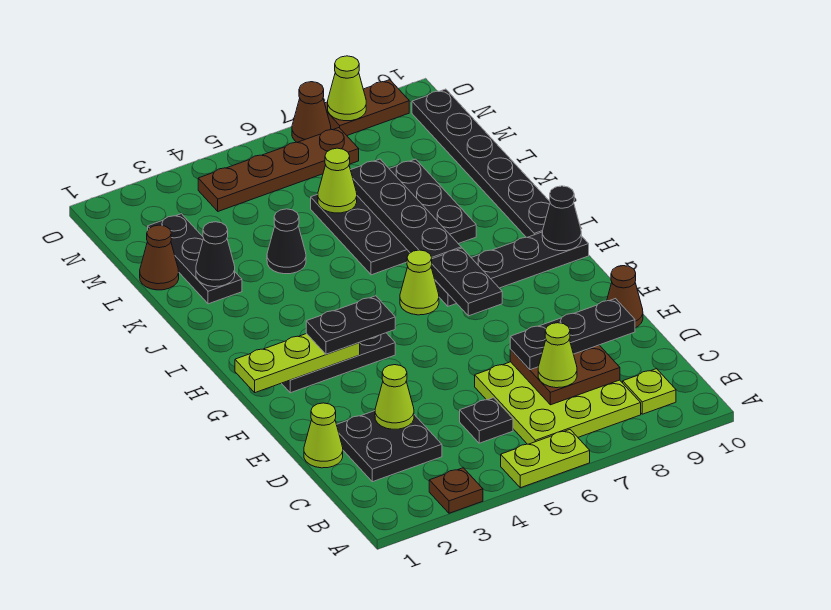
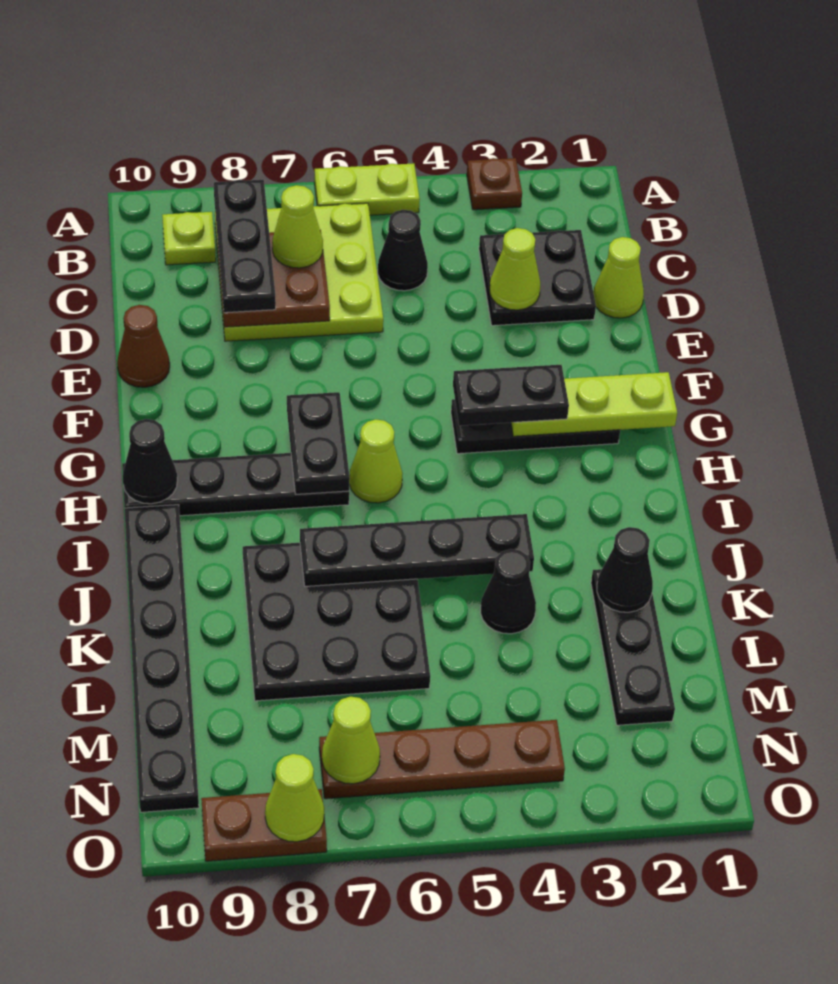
black 1x1 plate [460,398,513,443] -> black 1x1 cone [378,210,428,291]
black 1x3 plate [510,299,635,370] -> black 1x3 plate turned to [214,180,276,313]
black 1x4 plate [351,159,461,259] -> black 1x4 plate turned to [300,514,534,586]
brown 1x1 cone [140,225,179,290] -> none
lime 1x1 cone [318,148,357,213] -> lime 1x1 cone moved to [322,697,380,784]
brown 1x1 cone [292,82,331,142] -> none

